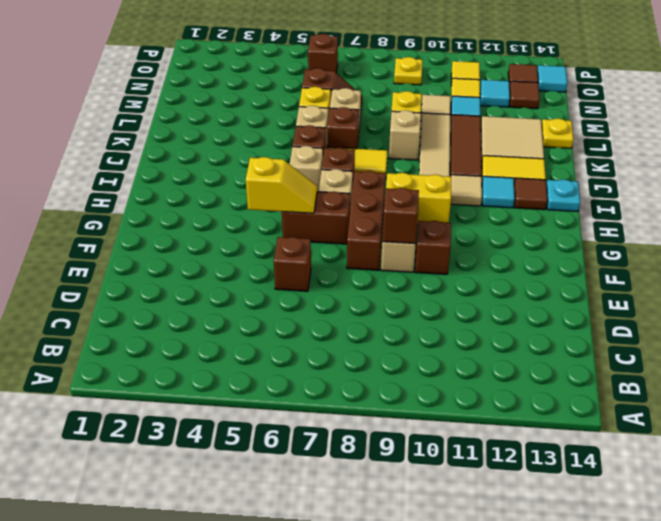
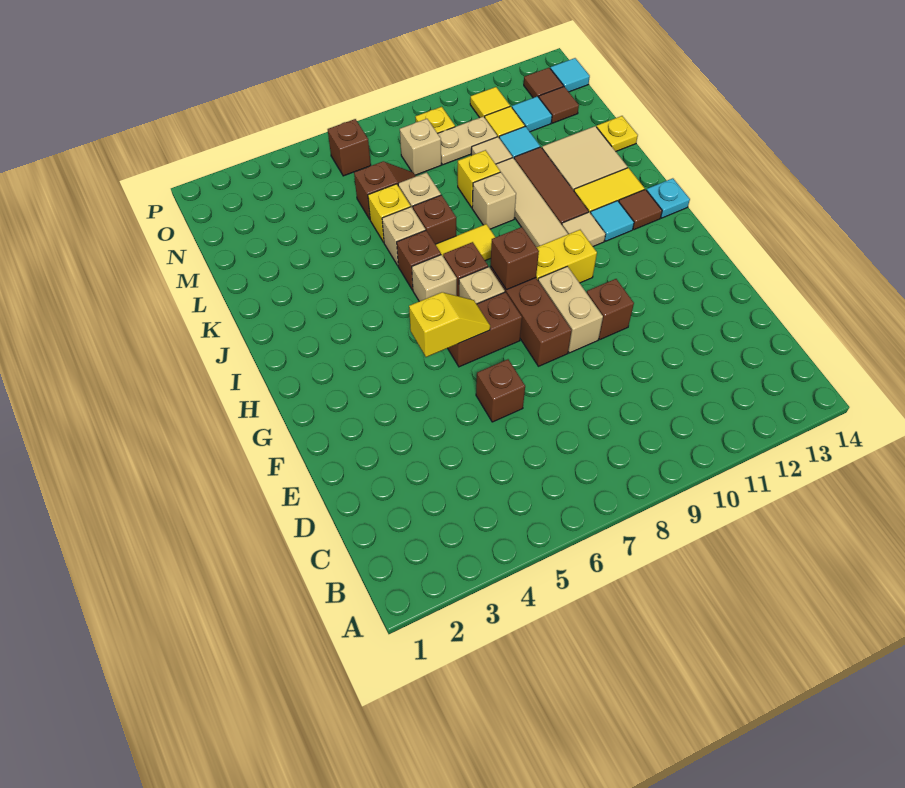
brown 1x1 brick [382,188,419,244] -> brown 1x1 brick moved to [490,227,539,290]
none -> tan 1x1 brick [400,119,441,175]
none -> tan 1x2 plate [438,117,497,165]

